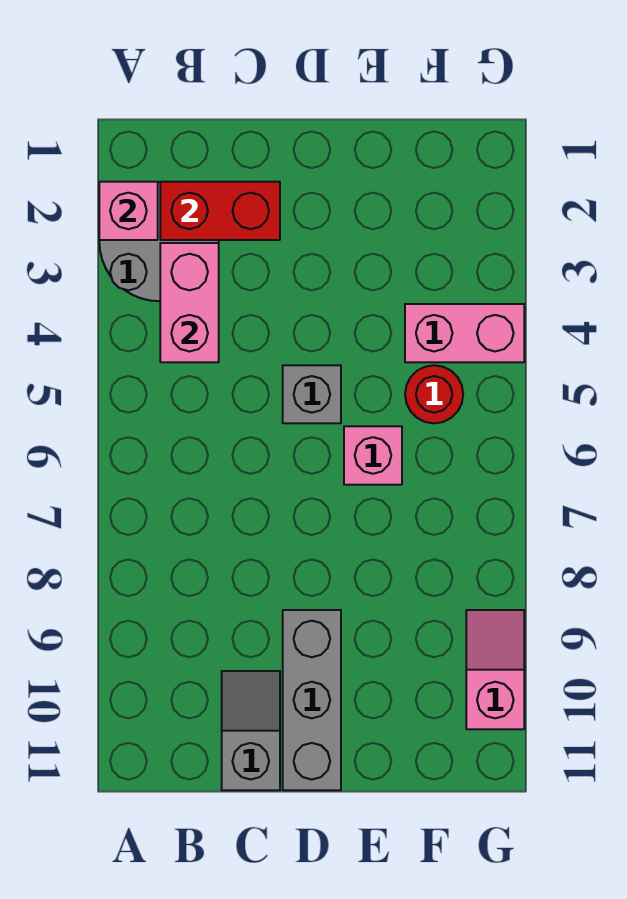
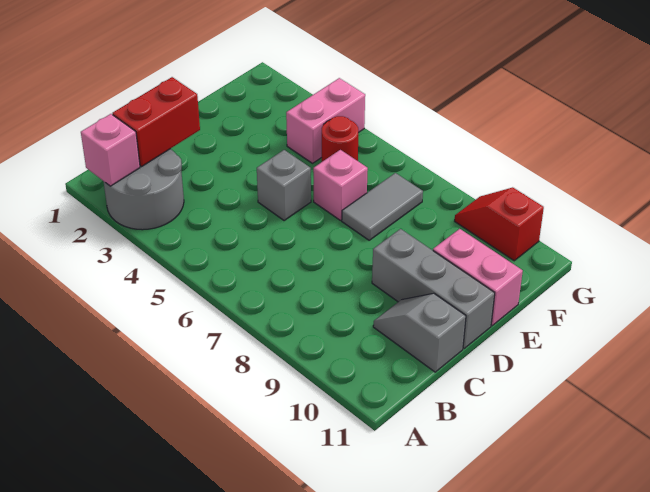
pink 1x2 brick [160,243,219,362] -> pink 1x2 brick moved to [433,229,523,326]
none -> grey 1x2 tile [342,173,423,240]
pink 1x2 slope [466,610,524,729] -> red 1x2 slope [455,188,544,261]

